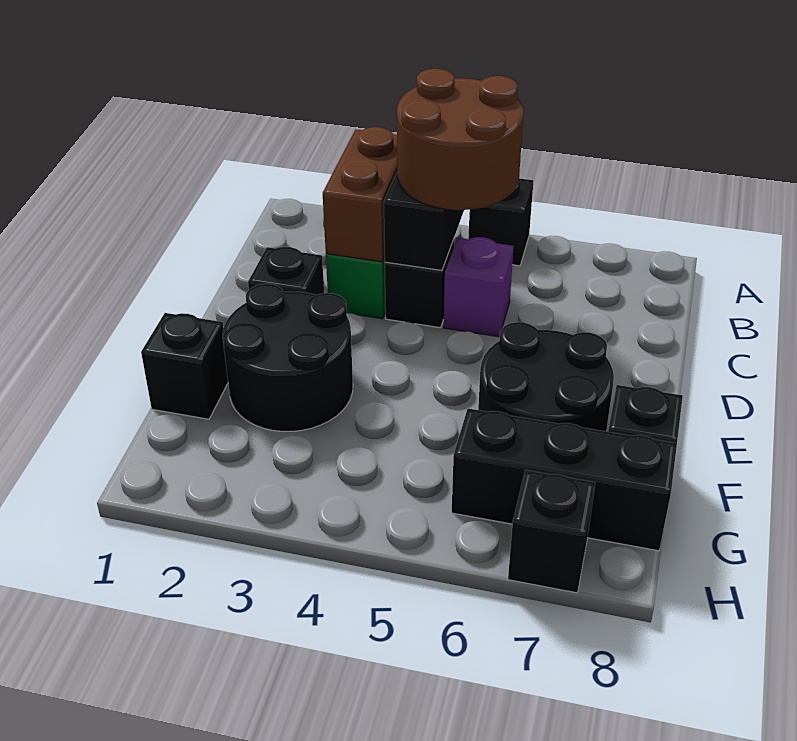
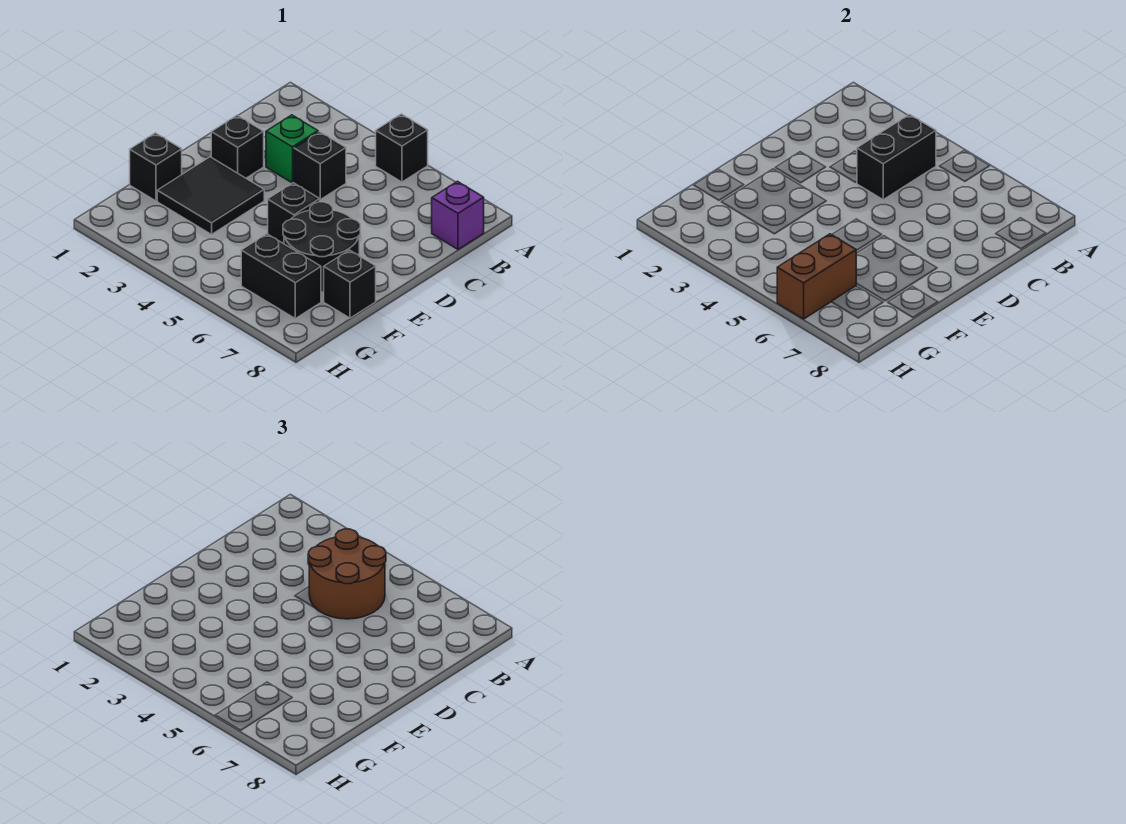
brown 1x2 brick [323,127,397,262] -> brown 1x2 brick moved to [777,234,856,319]
purple 1x1 brick [444,237,514,337] -> purple 1x1 brick moved to [432,181,484,249]
black 2x2 round brick [223,284,353,431] -> black 2x2 tile [157,157,264,234]
black 1x3 brick [452,409,677,551] -> black 1x2 brick [241,234,321,319]
black 1x1 brick [508,470,595,593] -> black 1x1 brick moved to [268,183,320,244]

